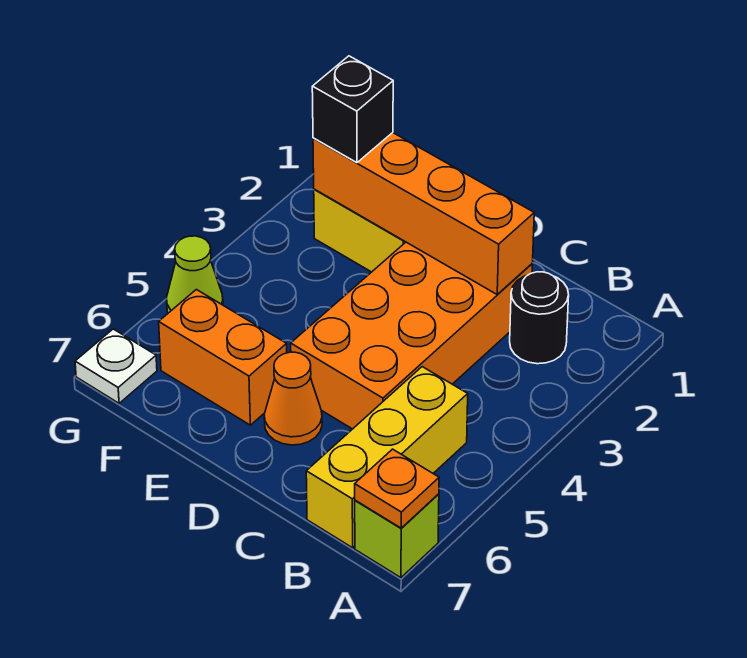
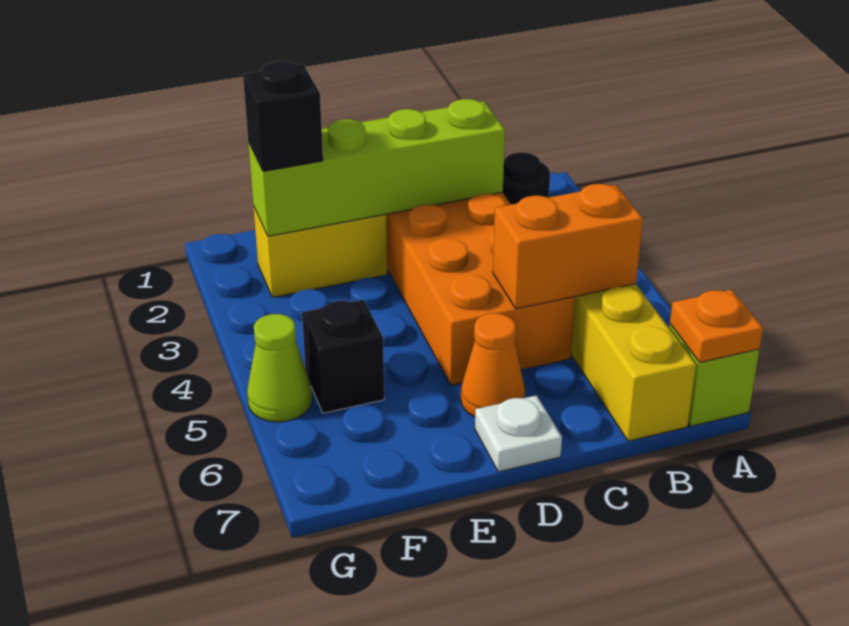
orange 1x4 brick [313,133,534,295] -> lime 1x4 brick [248,99,505,236]
orange 1x2 brick [159,290,287,425] -> orange 1x2 brick moved to [493,184,643,309]
none -> black 1x1 brick [302,300,384,413]
white 1x1 plate [75,329,157,403] -> white 1x1 plate moved to [475,395,562,472]

